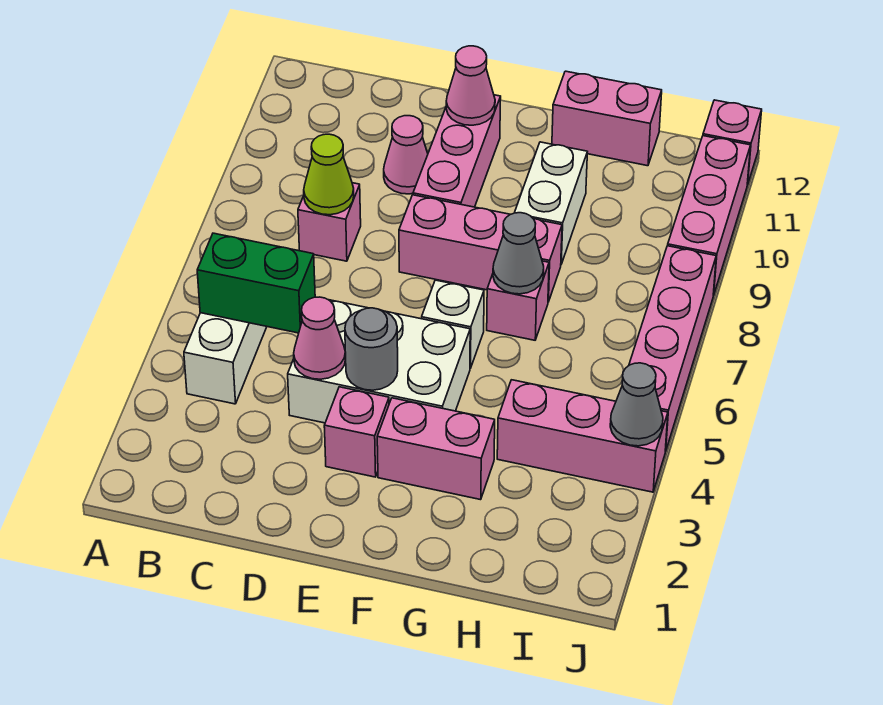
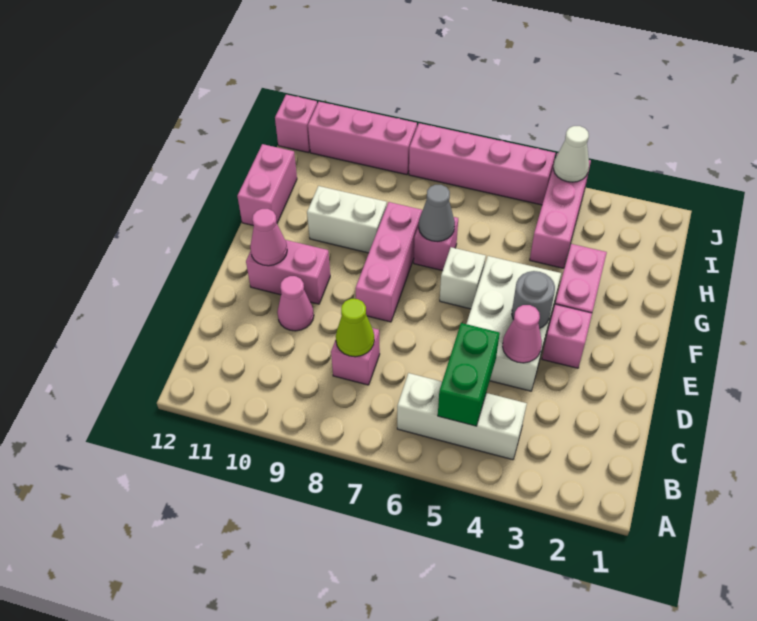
pink 1x3 brick [413,95,501,207] -> pink 1x2 brick [246,240,330,304]
grey 1x1 cone [610,363,663,446] -> white 1x1 cone [553,126,589,182]

